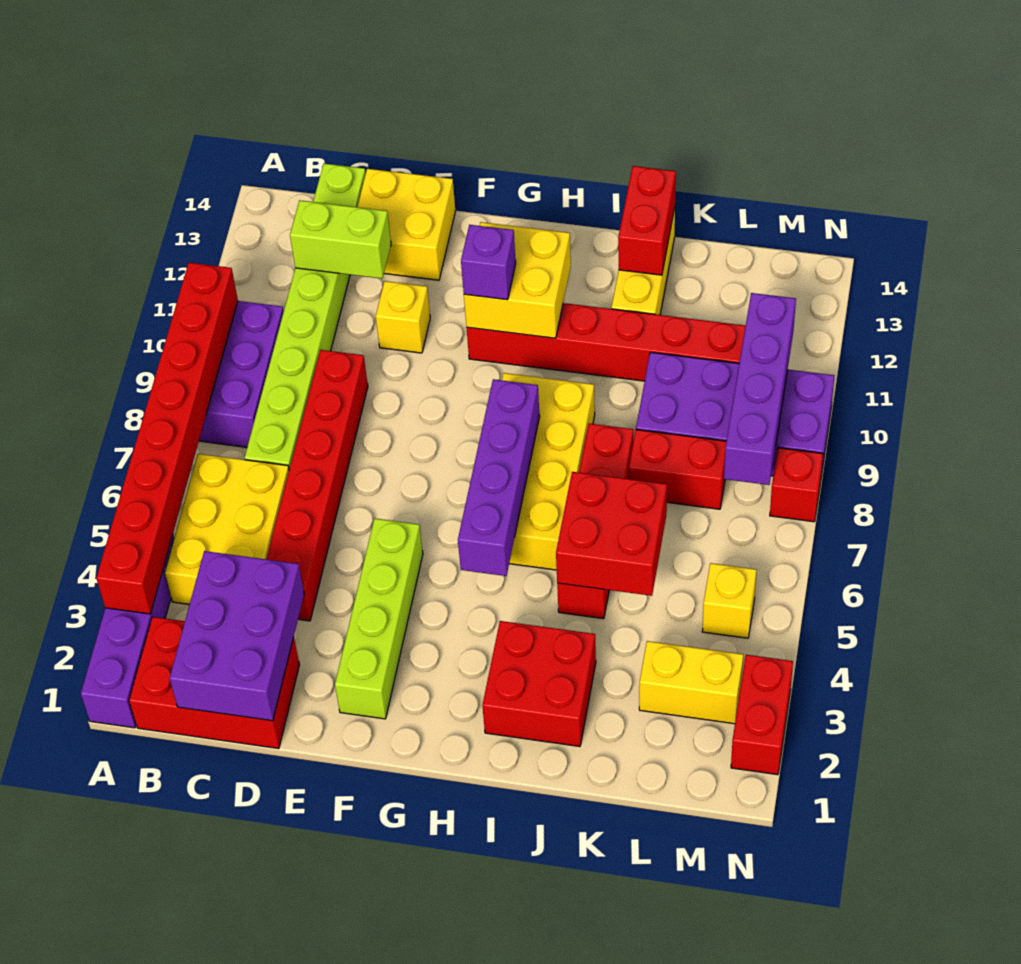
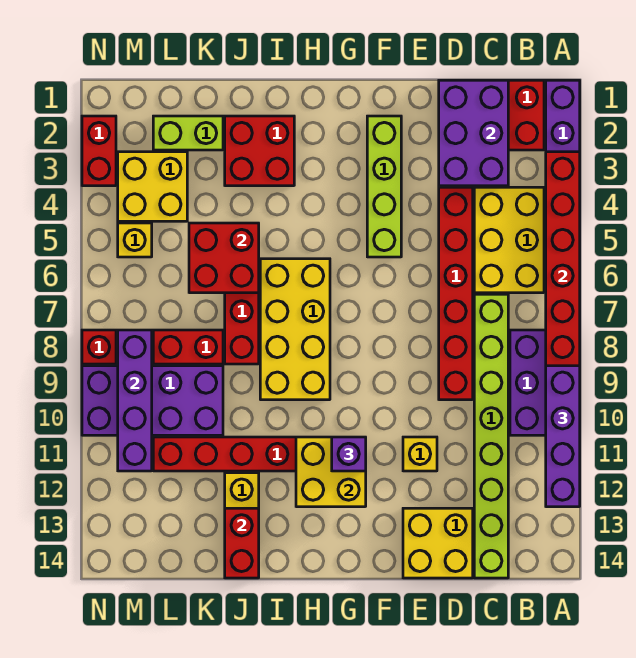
lime 1x2 brick [290,200,391,279] -> lime 1x2 brick moved to [153,116,223,150]
purple 1x4 brick [458,379,540,576] -> purple 1x4 brick moved to [546,366,580,507]
yellow 1x2 brick [639,641,743,724] -> yellow 2x2 brick [118,152,187,221]

